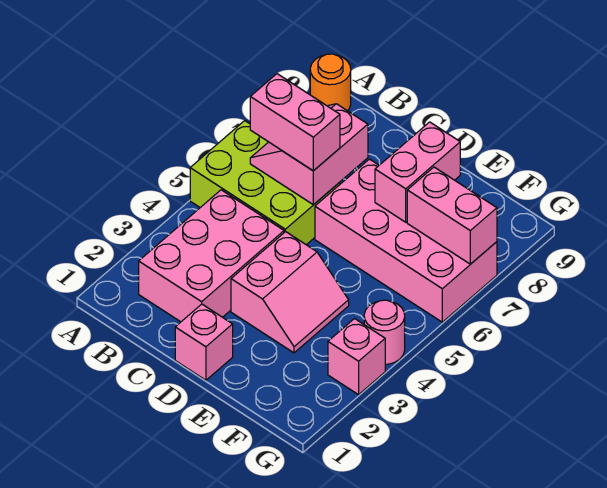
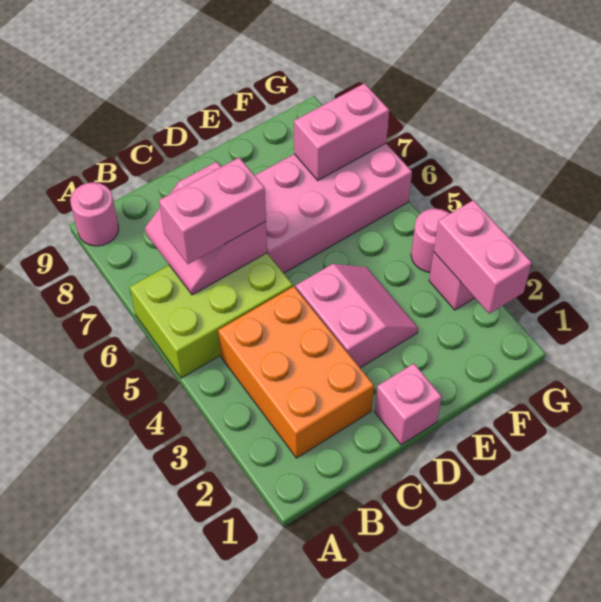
orange 1x1 round brick [310,54,351,111] -> pink 1x1 round brick [70,182,119,246]
pink 2x3 brick [139,190,284,322] -> orange 2x3 brick [218,286,374,458]
pink 1x2 brick [375,122,460,222] -> pink 1x2 brick moved to [434,200,532,314]

